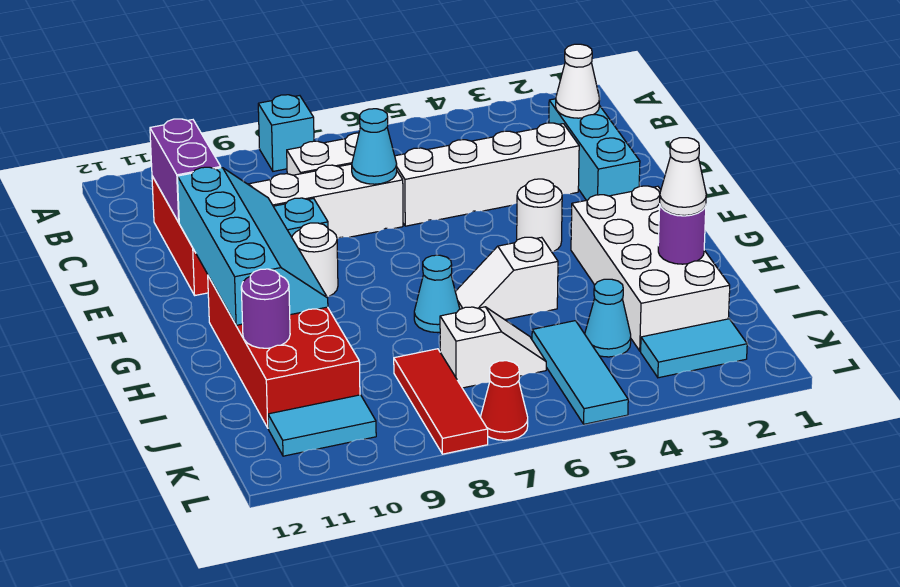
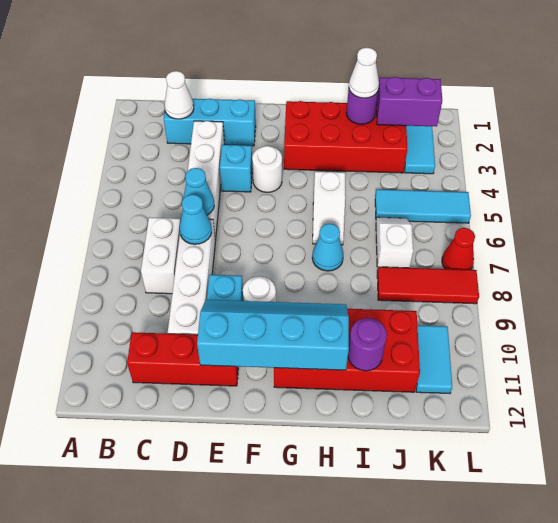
cyan 1x1 brick [258,95,314,171] -> cyan 1x1 brick moved to [220,145,253,192]
purple 1x2 brick [150,119,221,222] -> purple 1x2 brick moved to [376,77,442,126]
white 2x4 brick [571,186,730,351] -> red 2x4 brick [284,101,408,173]
cyan 1x1 cone [585,279,631,357] -> cyan 1x1 cone moved to [183,168,214,215]

